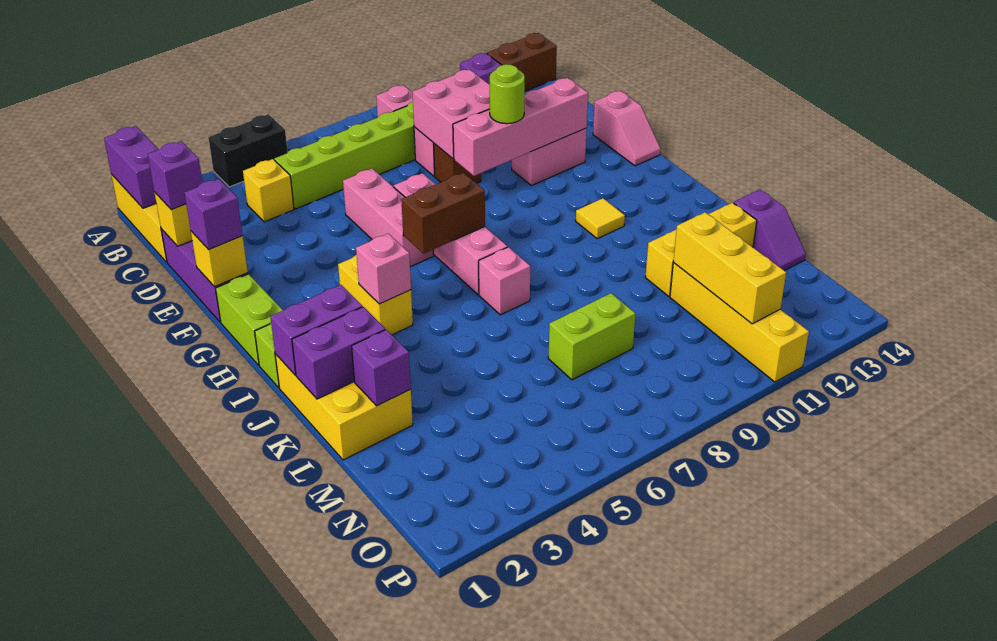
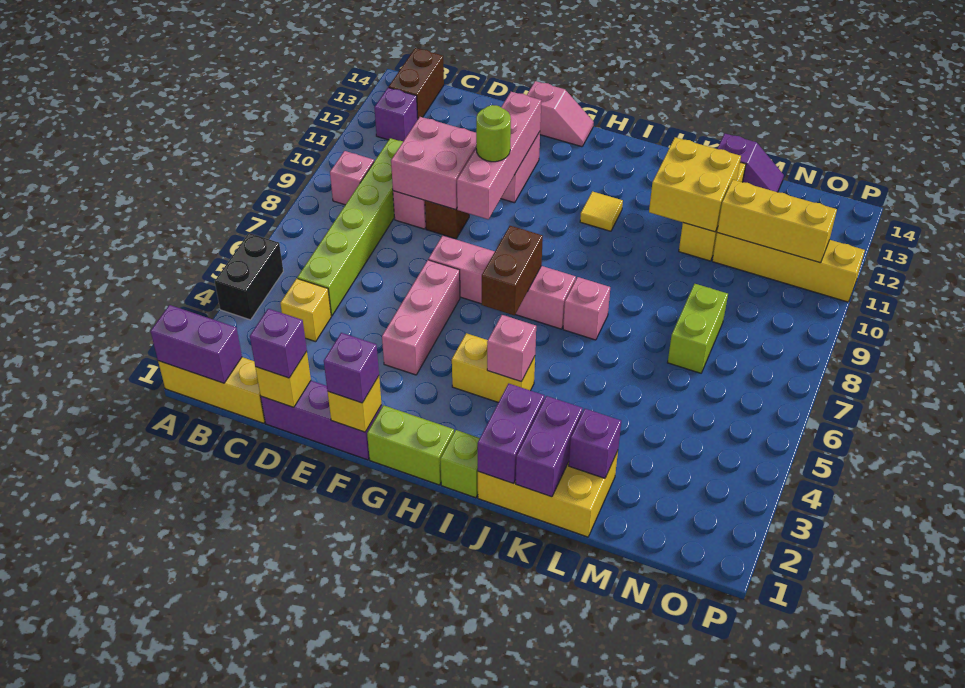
pink 1x3 brick [343,169,434,267] -> pink 1x3 brick turned to [382,260,460,375]
none -> yellow 2x2 brick [649,137,741,232]

